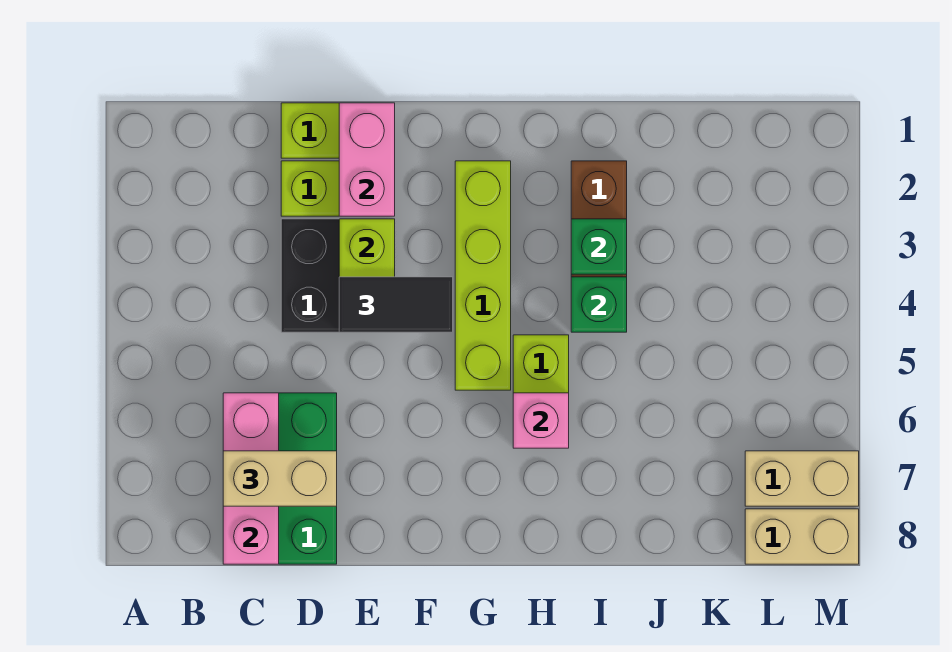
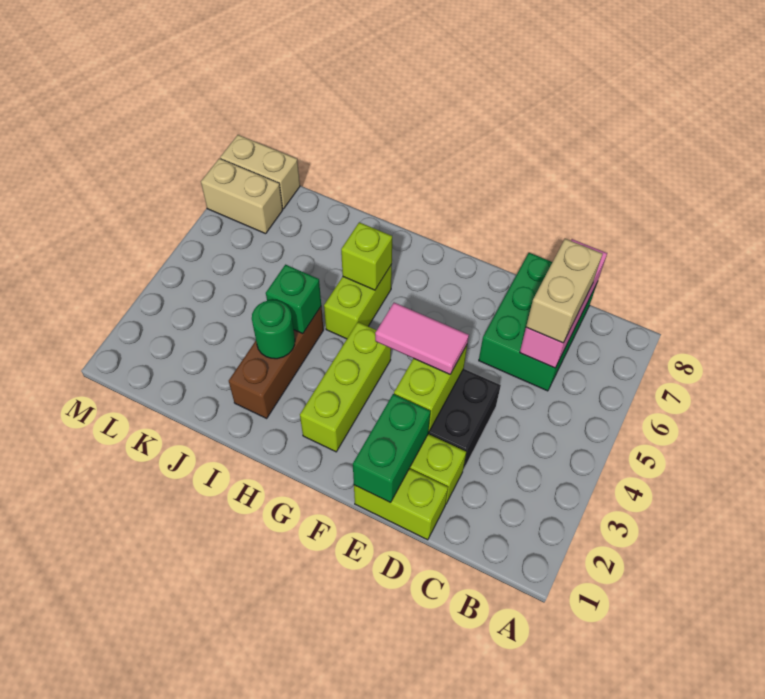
tan 1x2 brick [223,451,337,506] -> tan 1x2 brick turned to [526,239,602,343]
pink 1x2 brick [339,103,395,216] -> green 1x2 brick [353,394,430,503]
black 1x2 tile [339,277,453,332] -> pink 1x2 tile [375,303,469,374]
lime 1x4 brick [455,161,511,390] -> lime 1x3 brick [300,322,391,452]
pink 1x1 brick [513,393,569,448] -> lime 1x1 brick [341,222,392,290]
green 1x1 brick [571,219,627,274] -> green 1x1 round brick [252,300,295,359]

